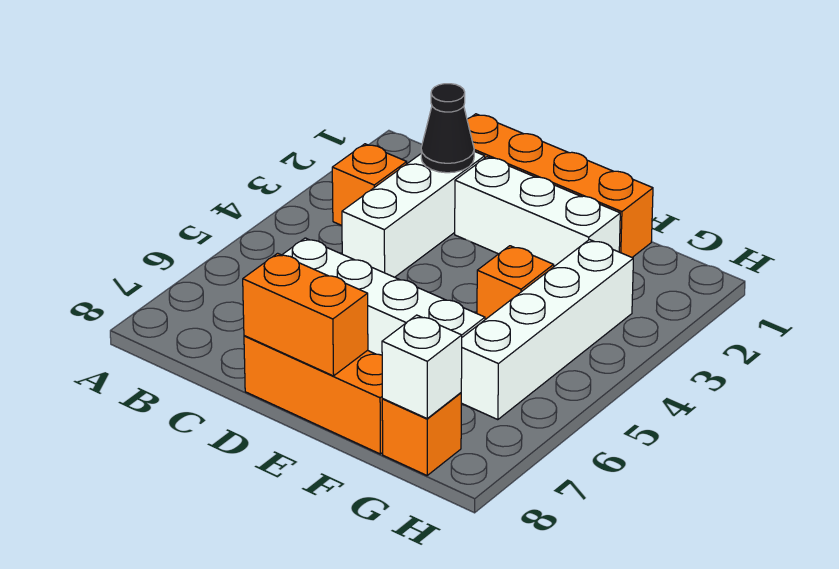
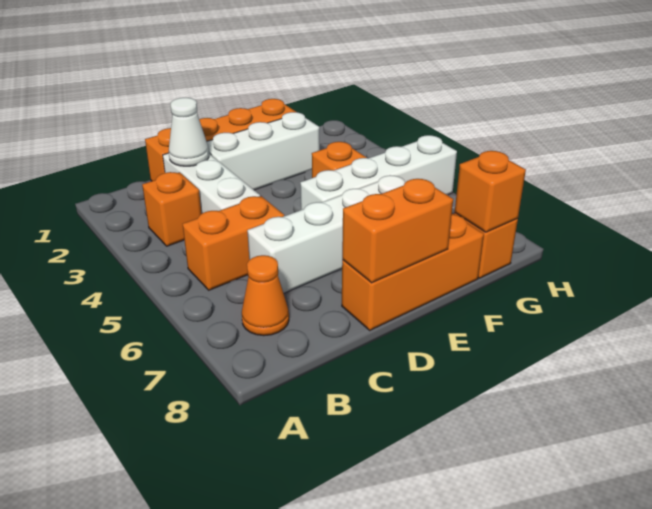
none -> orange 1x2 brick [183,196,284,290]
none -> orange 1x1 cone [242,255,289,336]
black 1x1 cone [421,84,474,173] -> white 1x1 cone [169,98,209,166]
white 1x4 brick [461,240,633,420] -> white 1x4 brick turned to [300,135,457,210]
white 1x1 brick [382,315,462,418] -> orange 1x1 brick [455,151,526,232]

